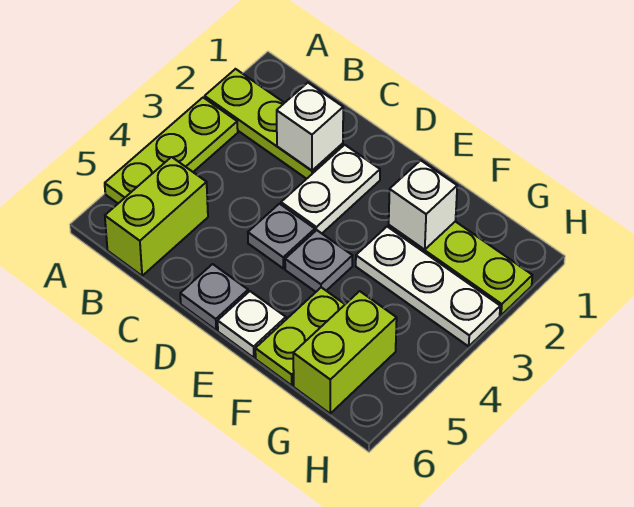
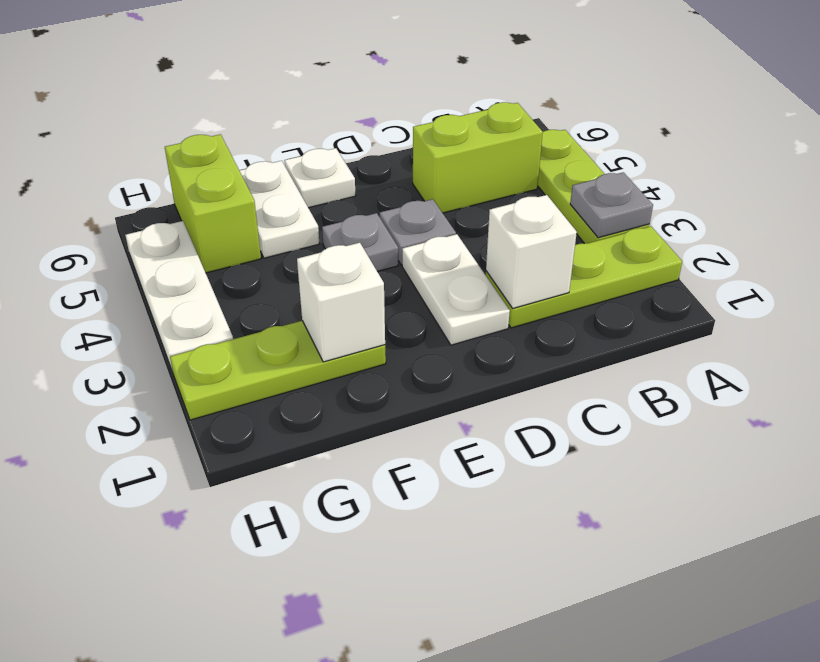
lime 1x2 brick [105,157,208,276] -> lime 1x2 brick turned to [413,102,543,213]
grey 1x1 plate [180,264,248,330] -> grey 1x1 plate moved to [570,172,653,238]
white 1x3 plate [356,227,500,346] -> white 1x3 plate turned to [125,221,233,372]
lime 1x2 plate [255,287,345,385] -> white 1x2 plate [239,161,319,258]

